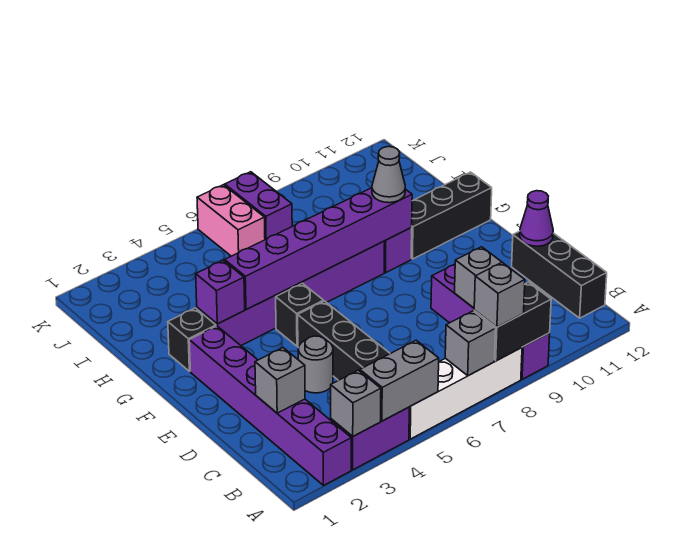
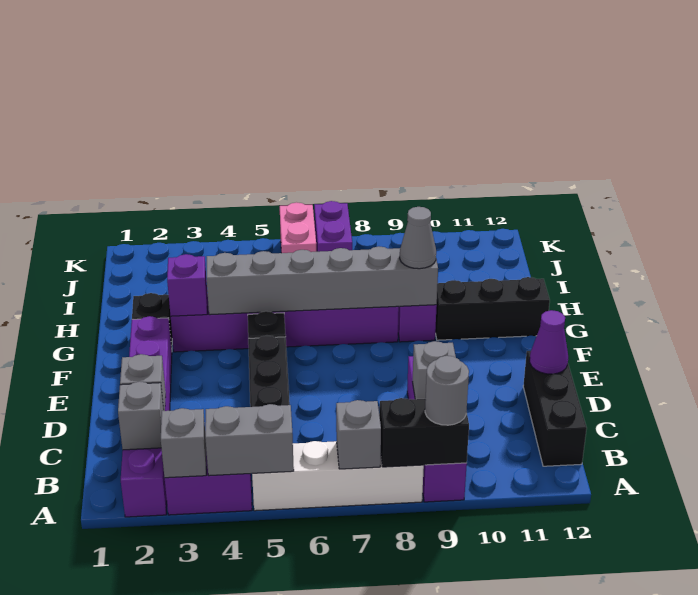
grey 1x1 brick [474,263,525,327] -> grey 1x1 brick moved to [118,382,164,450]
grey 1x1 round brick [298,336,333,393] -> grey 1x1 round brick moved to [425,356,469,425]
purple 1x6 brick [225,188,412,310] -> grey 1x6 brick [207,246,438,315]

